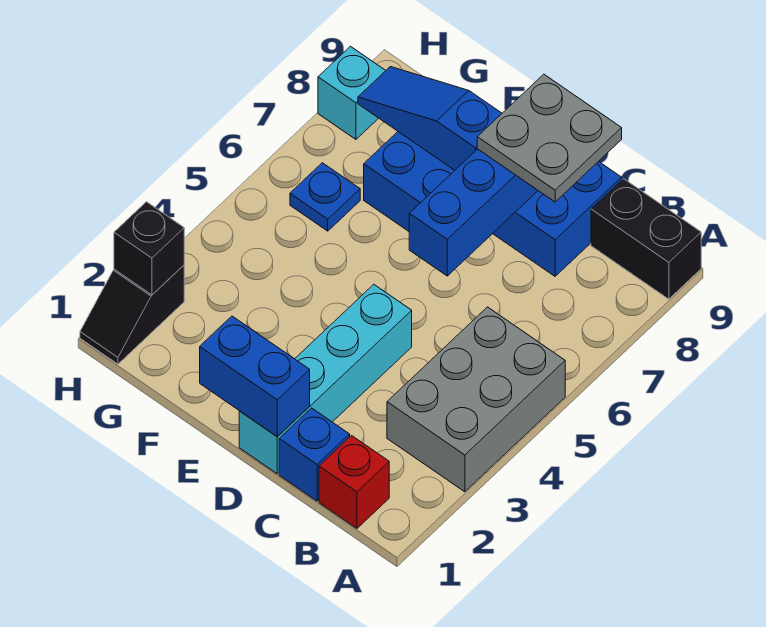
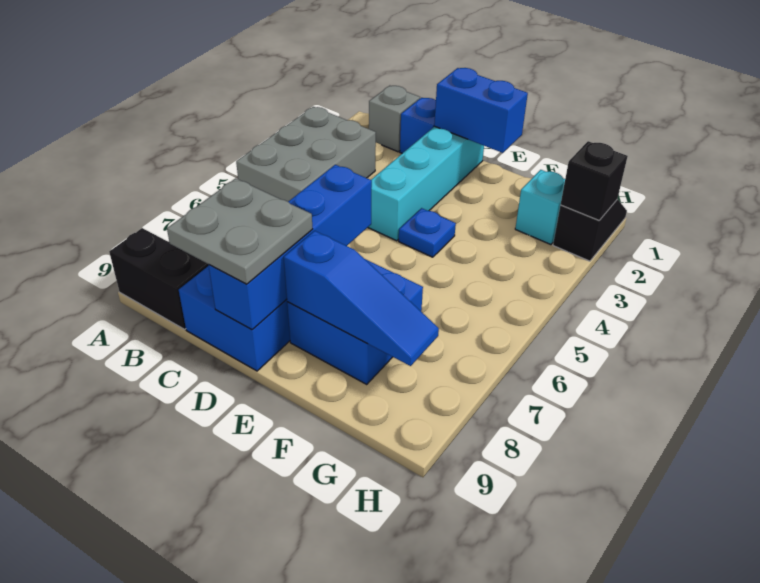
red 1x1 brick [319,436,389,528] -> grey 1x1 brick [369,86,420,152]
blue 1x1 plate [290,163,360,231] -> blue 1x1 plate moved to [399,208,456,257]
cyan 1x1 brick [318,46,386,139] -> cyan 1x1 brick moved to [515,170,565,245]

